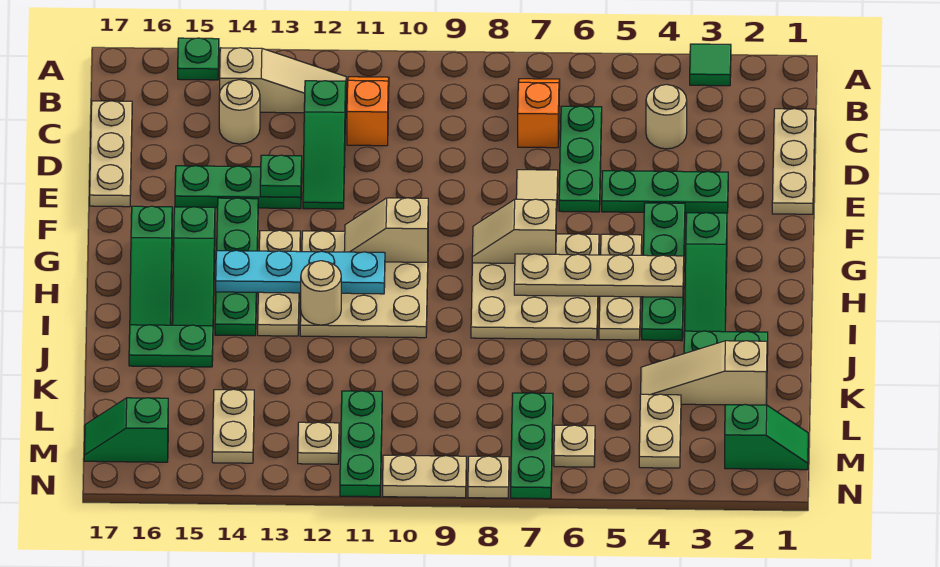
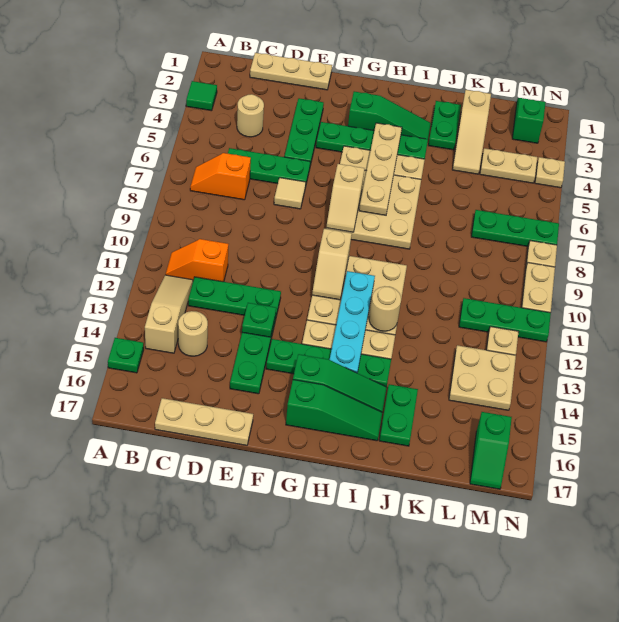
green 1x3 slope [303,81,346,209] -> green 1x3 plate [188,277,281,320]
tan 1x2 plate [212,389,254,463] -> tan 2x2 plate [449,345,516,410]
tan 1x1 plate [554,425,595,467] -> tan 1x1 plate moved to [535,157,565,188]

